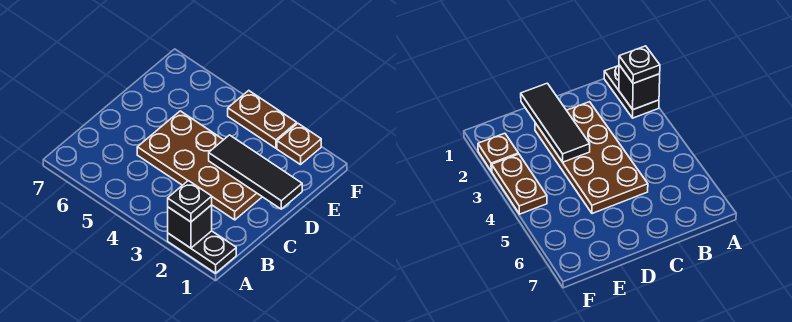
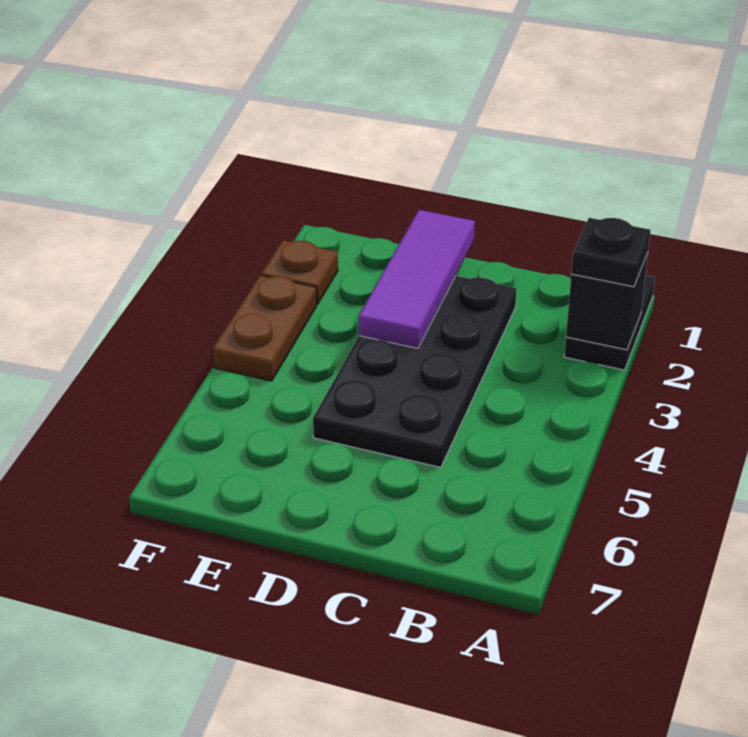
brown 2x4 plate [137,111,262,220] -> black 2x4 plate [313,276,517,467]
black 1x3 tile [209,135,302,209] -> purple 1x3 tile [359,210,475,348]

